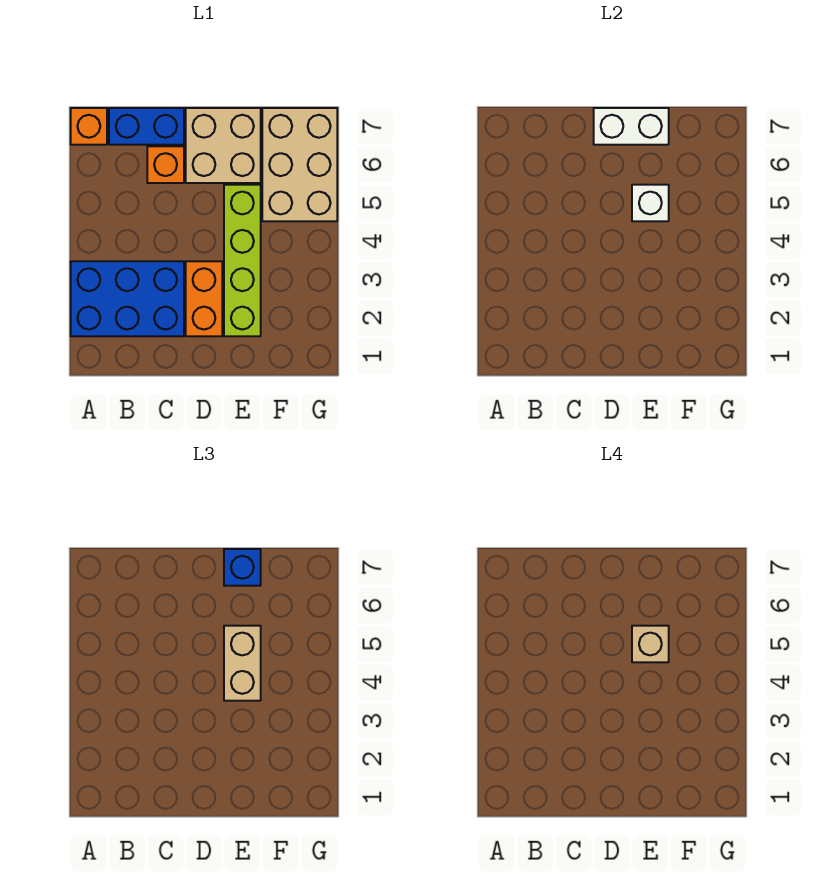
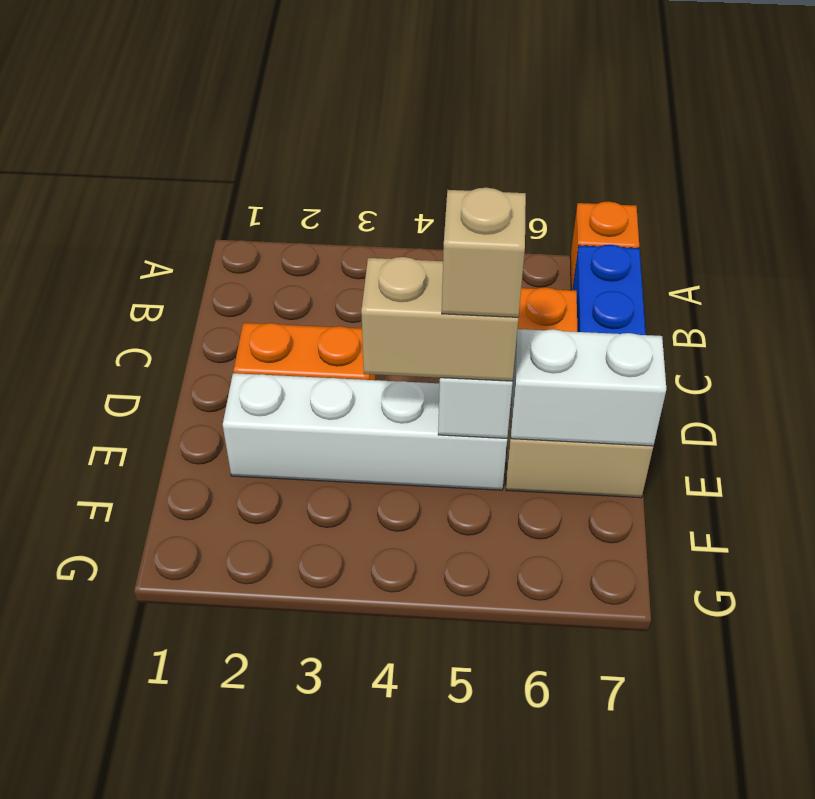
blue 2x3 brick [71,261,184,336] -> none
white 1x2 brick [594,108,669,145] -> white 1x2 brick turned to [511,329,666,446]
lime 1x4 brick [224,185,261,336] -> white 1x4 brick [223,373,507,490]
blue 1x1 brick [224,549,261,586] -> none
tan 2x3 brick [262,108,337,221] -> none

